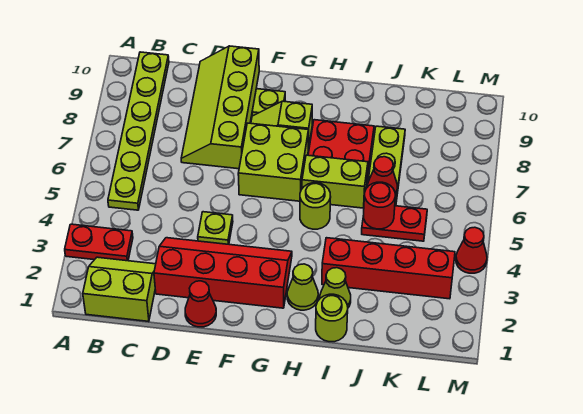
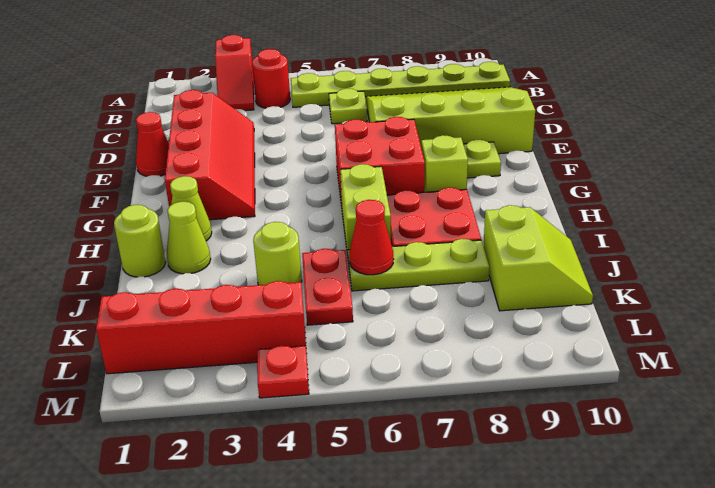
red 1x2 plate [65,224,133,261] -> red 1x2 slope [215,35,254,111]
lime 2x2 slope [83,257,156,322] -> lime 2x2 slope moved to [484,205,593,311]
lime 2x4 slope [181,46,259,169] -> lime 3x4 slope [366,87,535,154]
lime 1x1 plate [198,212,233,244] -> lime 1x1 plate moved to [329,88,367,124]
lime 2x2 brick [238,123,308,201] -> red 2x2 brick [335,117,425,206]
lime 1x1 round brick [300,183,331,229] -> lime 1x1 round brick moved to [253,222,302,285]
red 1x4 brick [322,238,455,299] -> red 1x4 brick turned to [96,281,306,374]
red 1x1 round brick [364,182,395,229] -> red 1x1 round brick moved to [252,49,290,108]
red 1x1 cone [456,227,487,273] -> red 1x1 plate [257,346,309,398]

